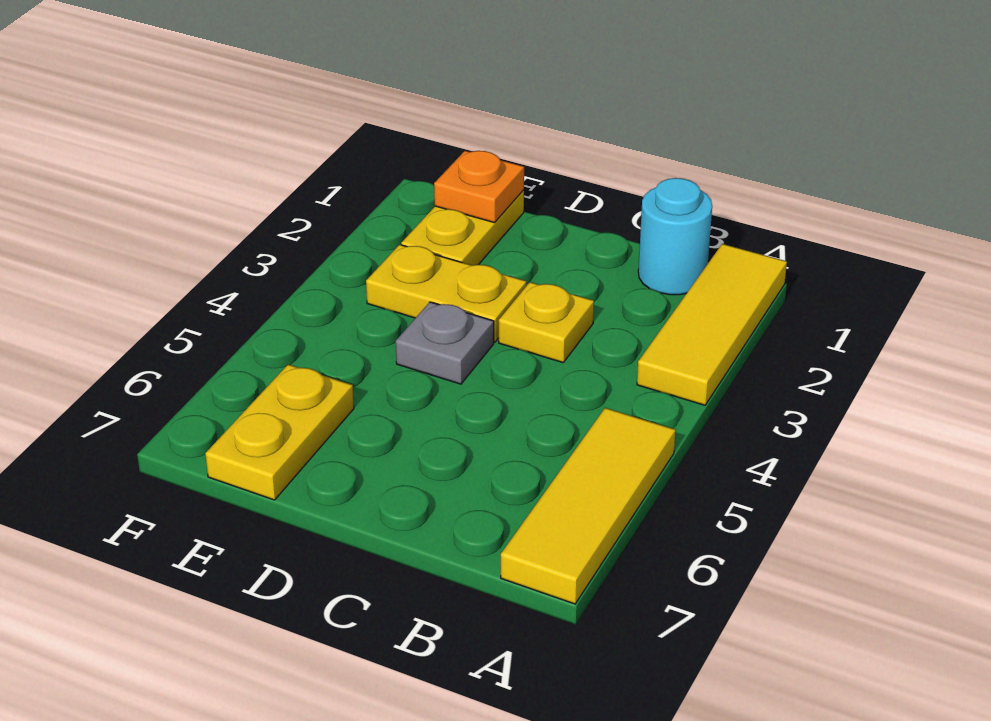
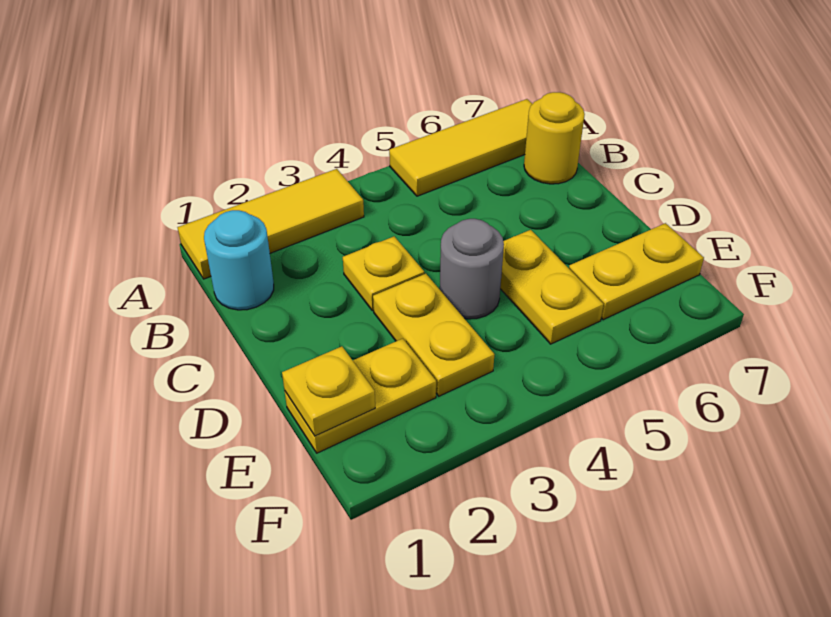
none -> yellow 1x1 round brick [524,92,585,184]
grey 1x1 plate [396,302,494,384] -> grey 1x1 round brick [440,219,504,319]
none -> yellow 1x2 plate [500,230,604,344]
orange 1x1 plate [434,151,524,223] -> yellow 1x1 plate [282,346,375,436]

